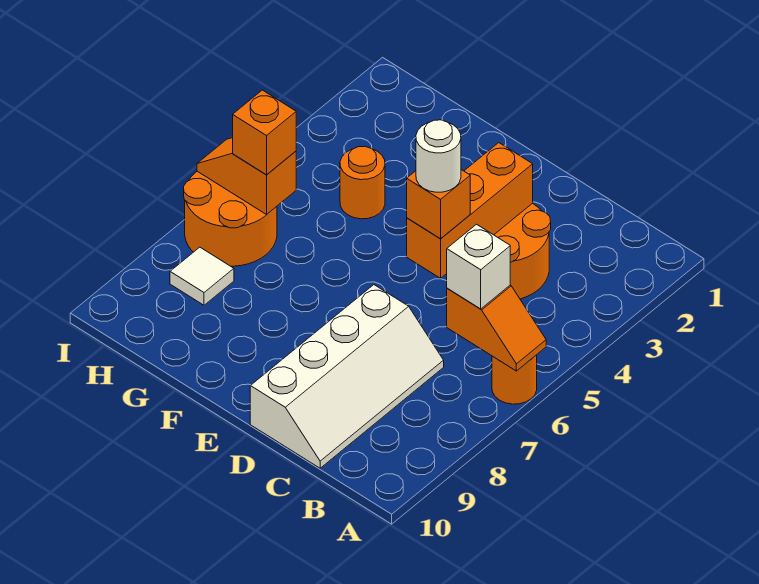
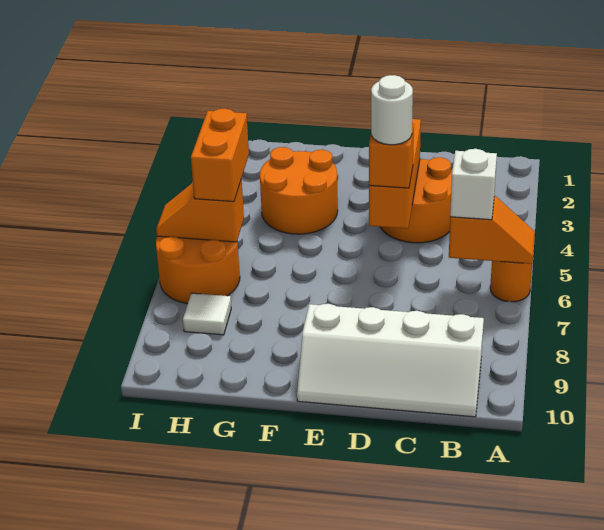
white 2x4 slope [250,285,444,468] -> white 2x4 slope turned to [297,304,484,417]
orange 1x1 round brick [340,146,385,219] -> orange 2x2 round brick [260,147,338,234]
orange 1x1 brick [233,90,296,175] -> orange 1x2 brick [191,109,249,202]

